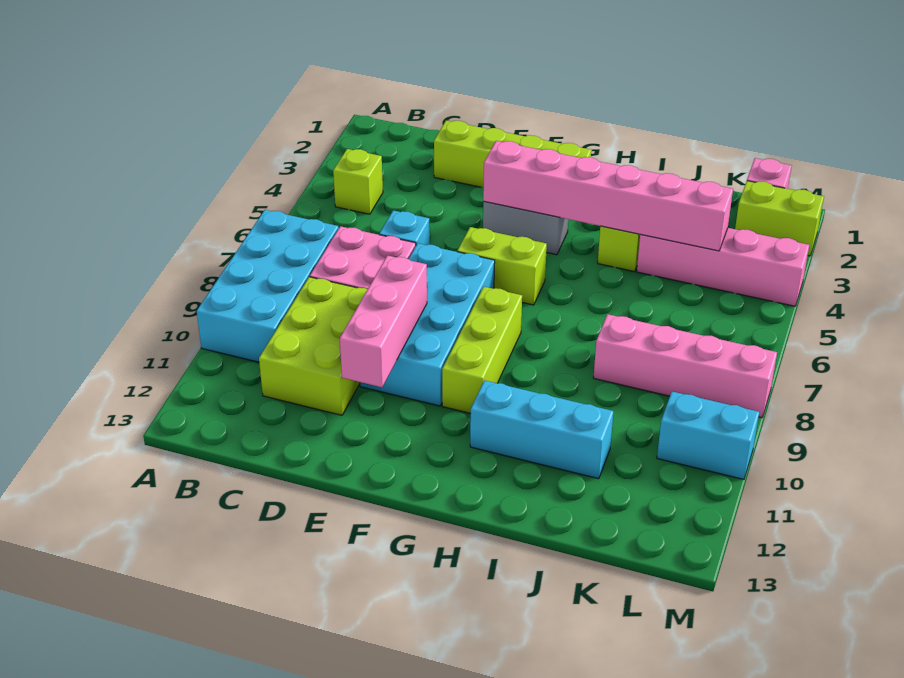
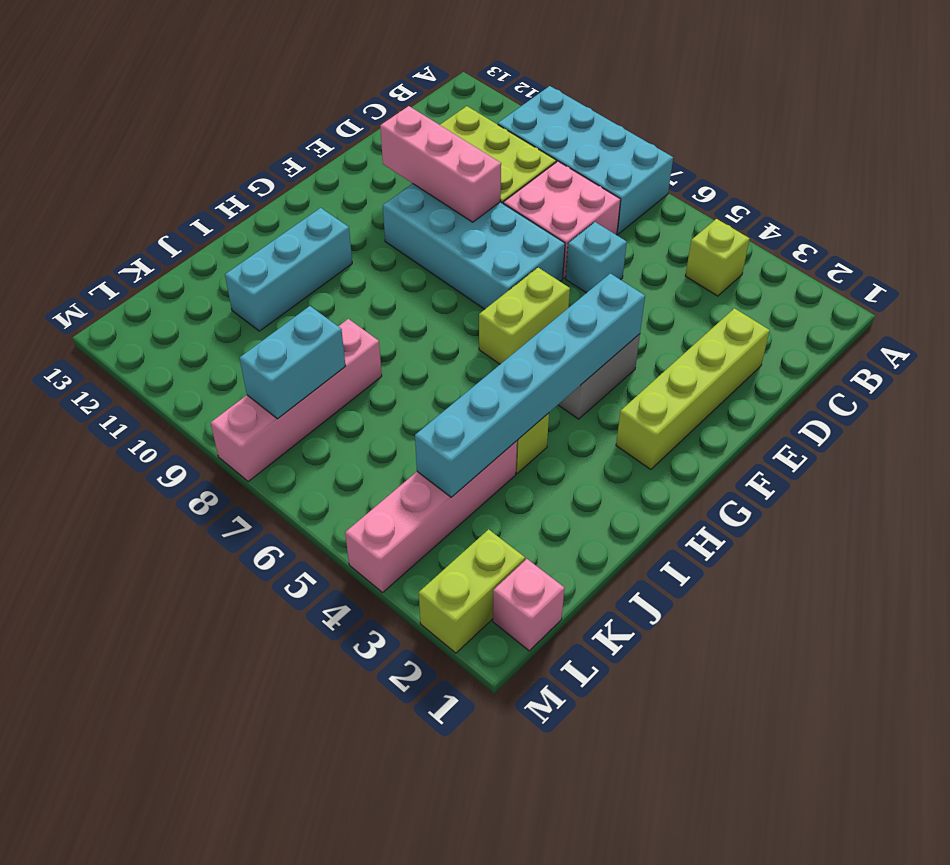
pink 1x6 brick [483,141,733,251] -> cyan 1x6 brick [415,273,645,497]
lime 1x3 brick [442,287,522,413] -> none
cyan 1x2 brick [657,392,759,479] -> cyan 1x2 brick moved to [240,306,345,419]

